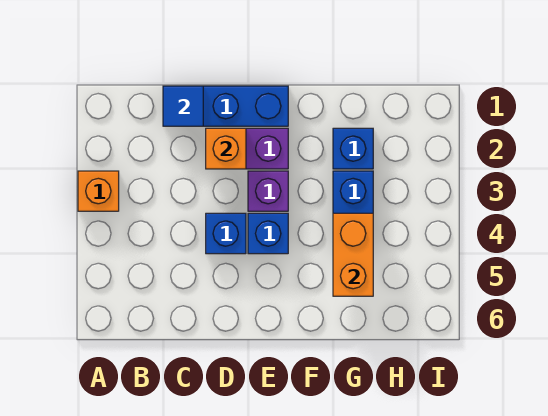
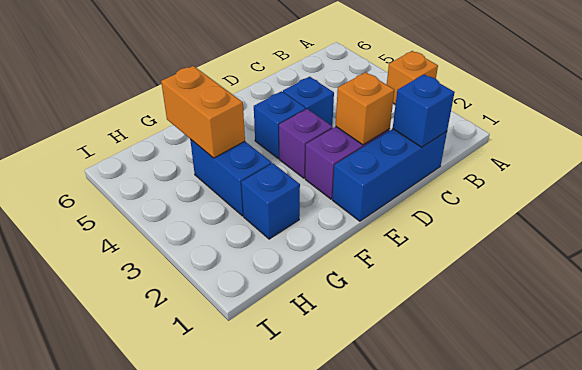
blue 1x1 tile [163,86,203,126] -> blue 1x1 brick [393,74,455,147]

